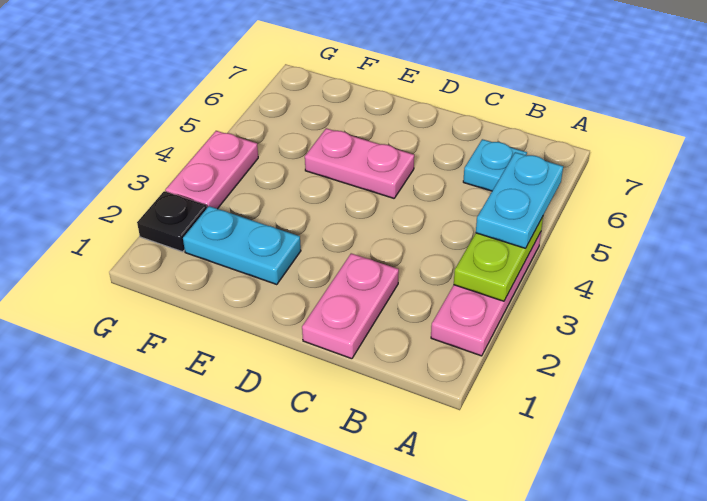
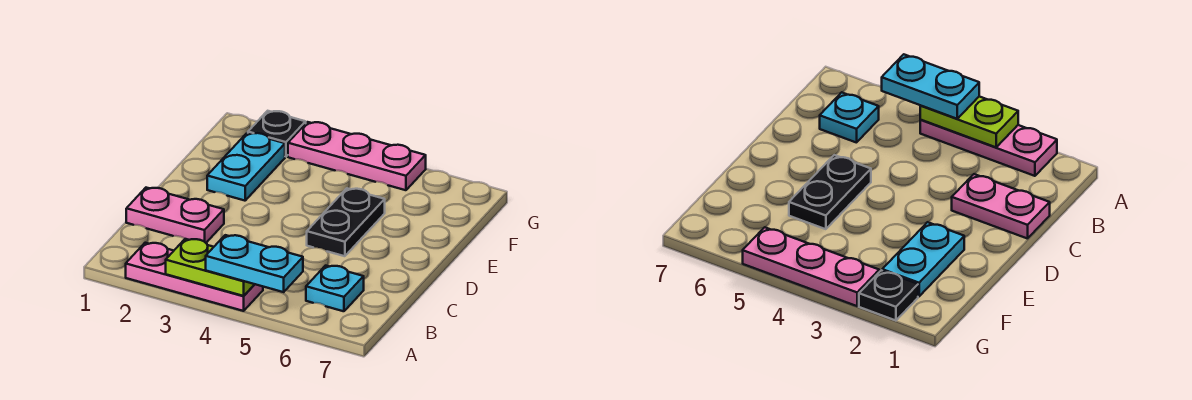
pink 1x2 plate [305,128,414,198] -> black 1x2 plate [307,188,385,256]
pink 1x2 plate [165,131,258,209] -> pink 1x3 plate [288,122,426,190]

